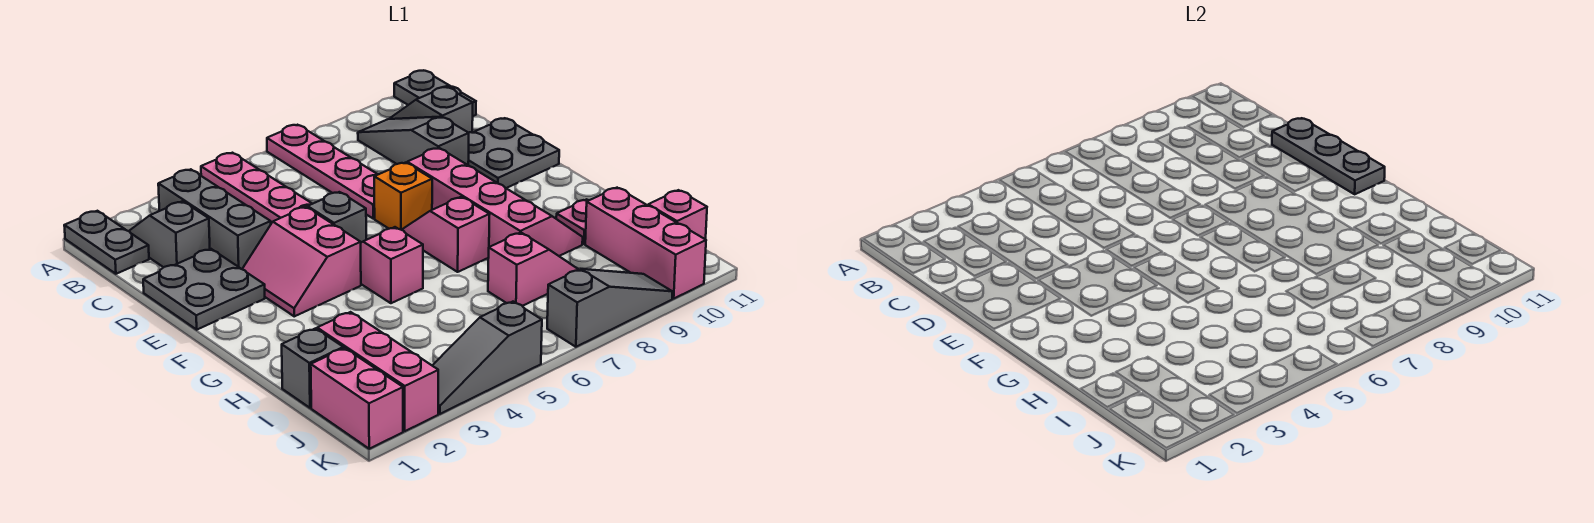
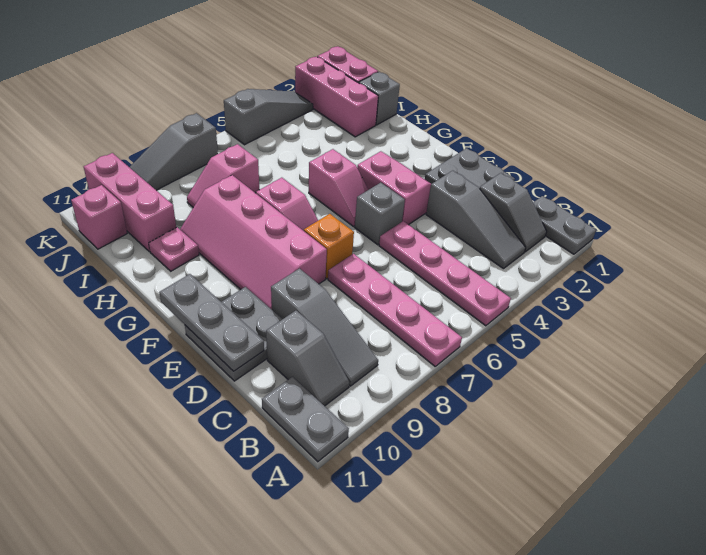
grey 1x3 brick [158,169,271,269] -> grey 1x3 slope [426,171,526,269]

